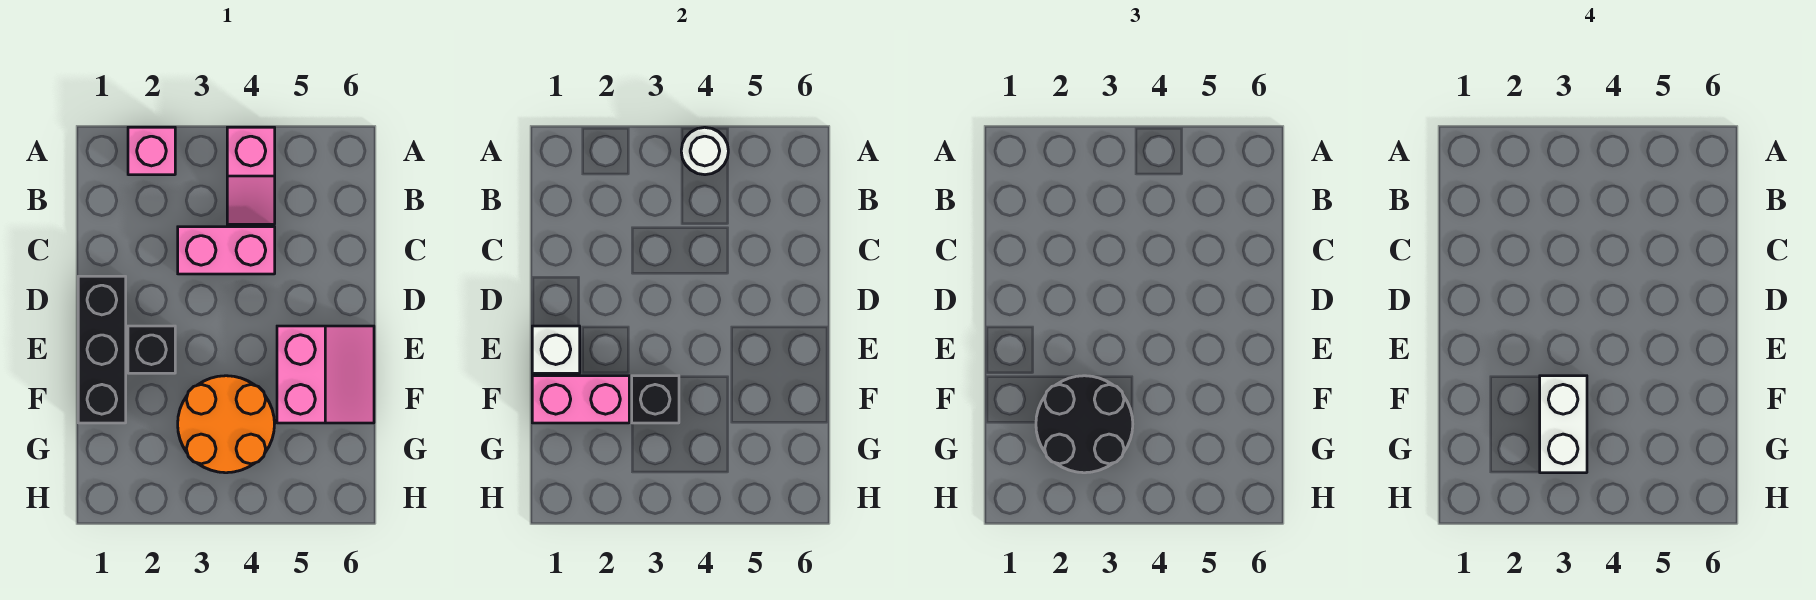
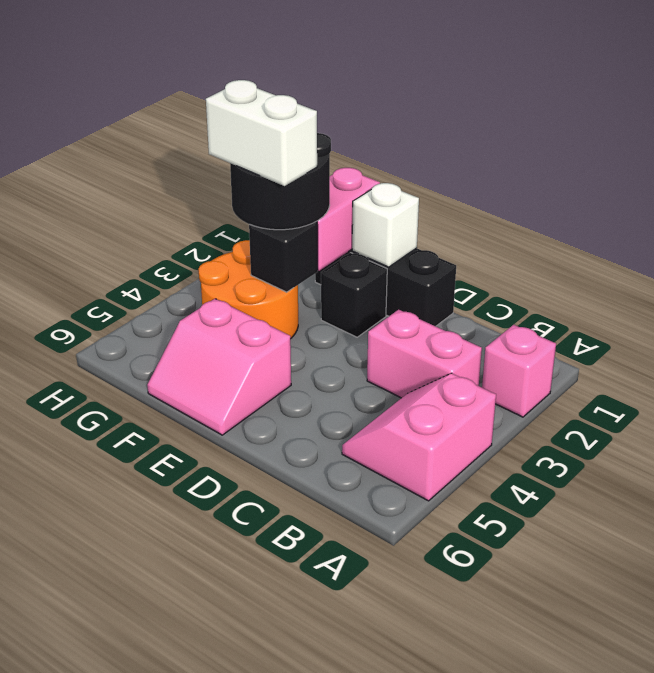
pink 1x2 slope [227,127,275,224] -> pink 2x2 slope [342,373,496,501]
white 1x1 round brick [681,127,728,175] -> none
pink 1x2 brick [178,227,275,274] -> pink 1x2 brick turned to [367,310,482,398]

